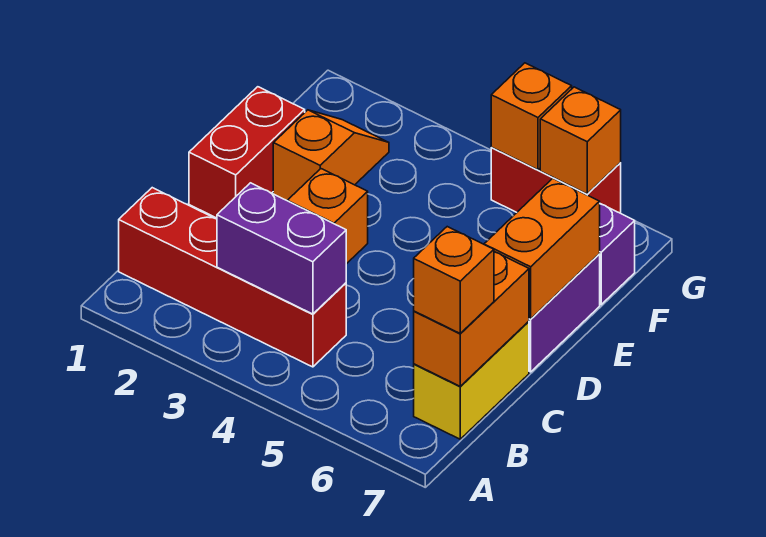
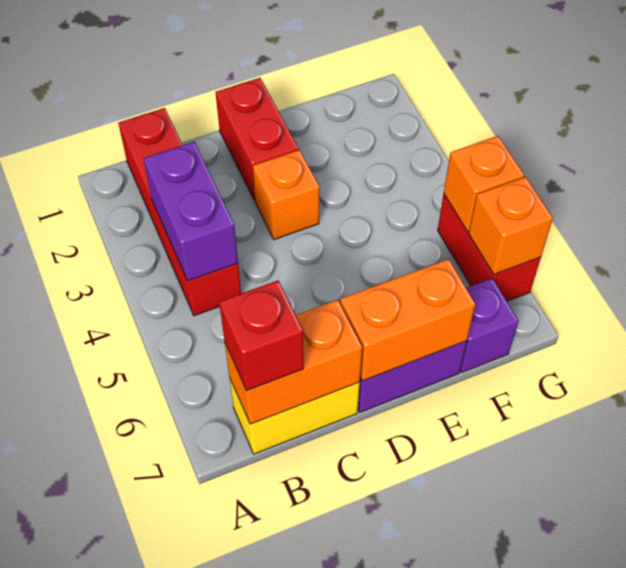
orange 1x1 brick [414,227,494,334] -> red 1x1 brick [219,281,304,391]
red 1x2 brick [189,87,305,218] -> red 1x2 brick turned to [215,78,298,201]
orange 1x2 slope [273,110,389,200] -> none

